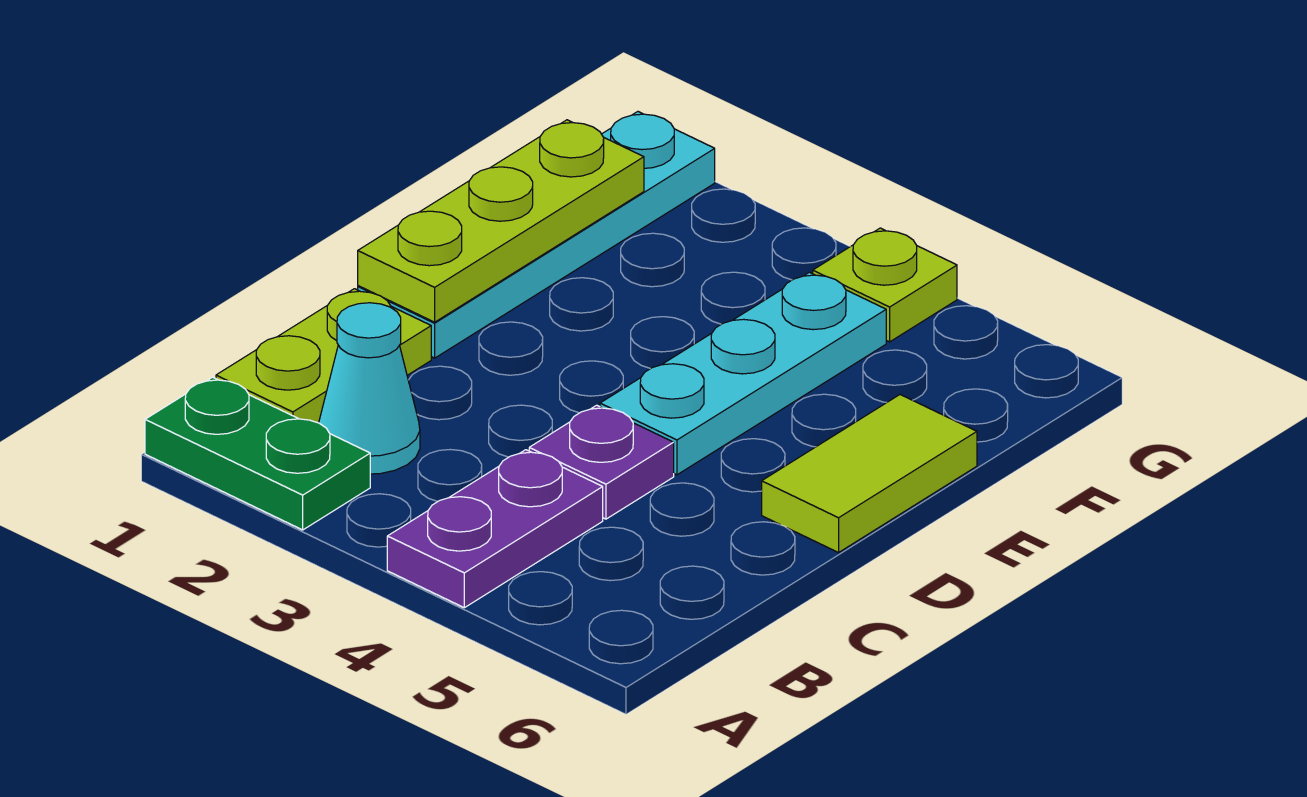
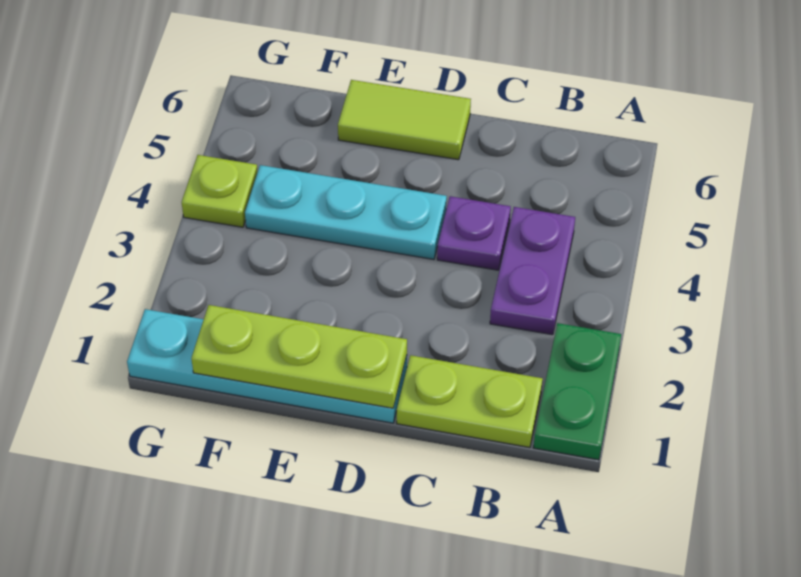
purple 1x2 plate [387,450,603,608] -> purple 1x2 plate turned to [490,207,575,335]
cyan 1x1 cone [319,303,420,474] -> none

